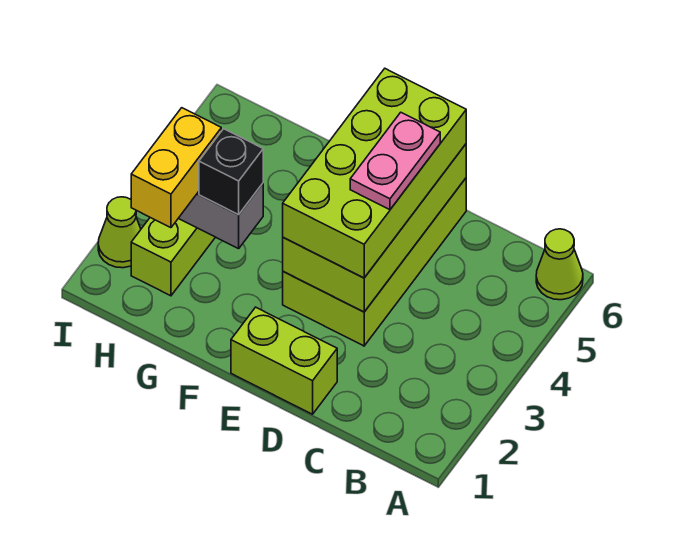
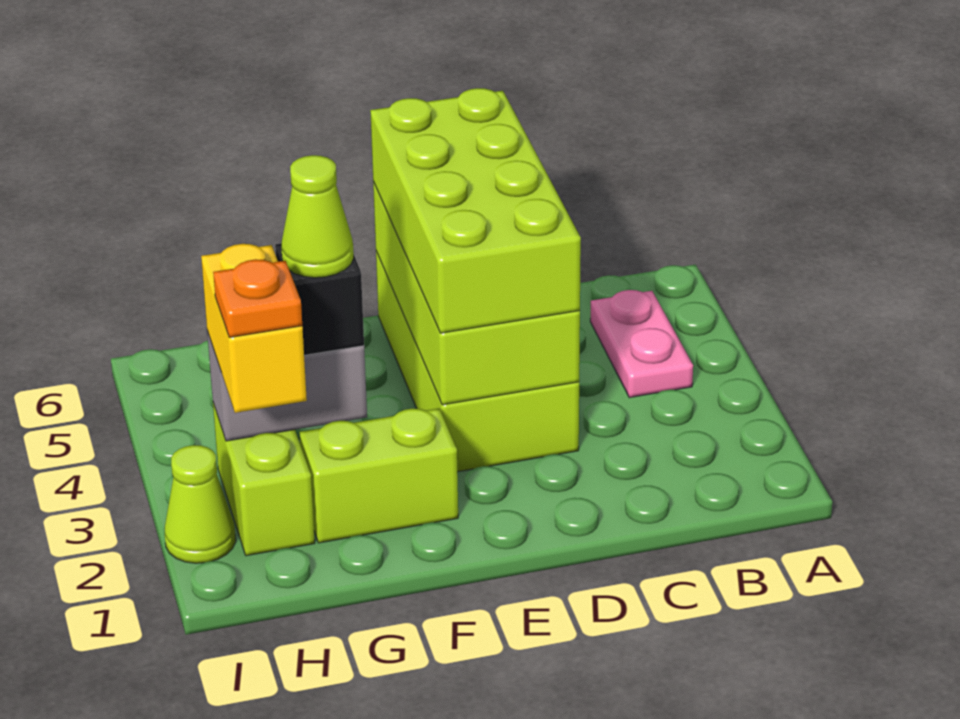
lime 1x1 cone [536,229,583,300] -> lime 1x1 cone moved to [281,155,354,278]
lime 1x2 brick [231,307,337,414] -> lime 1x2 brick moved to [299,408,458,543]
pink 1x2 plate [350,112,440,210] -> pink 1x2 plate moved to [590,290,693,398]
none -> orange 1x1 plate [213,259,302,337]

